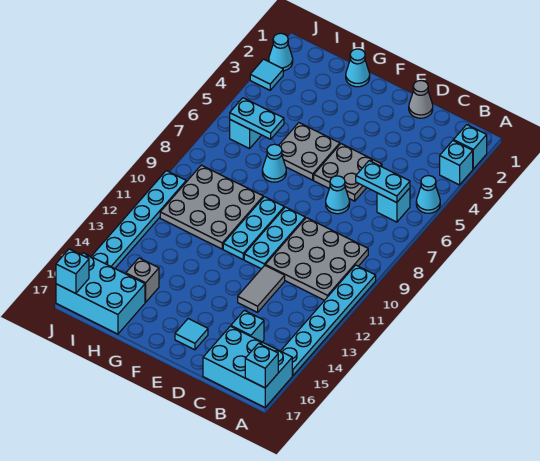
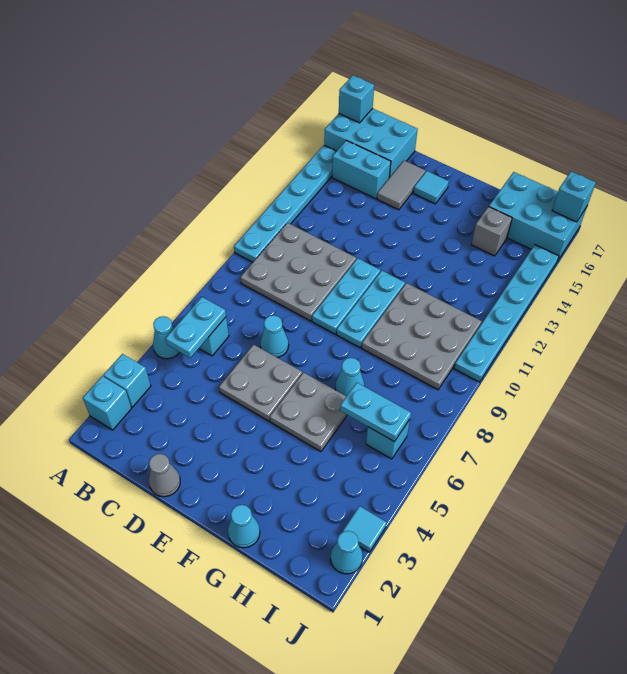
cyan 1x2 plate [356,161,410,203] -> cyan 1x2 plate turned to [166,297,226,358]
cyan 1x1 brick [231,310,264,342] -> cyan 1x2 brick [332,140,391,199]
grey 1x2 tile [238,265,285,312] -> grey 1x2 tile moved to [377,160,425,210]

